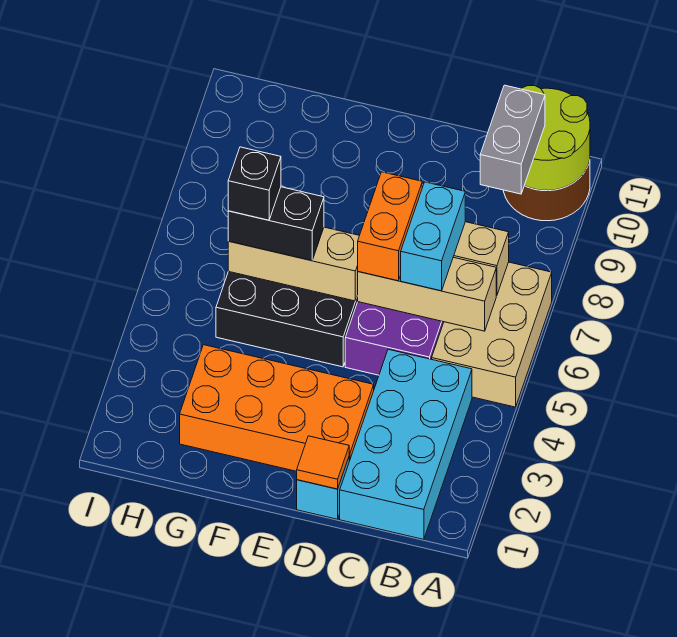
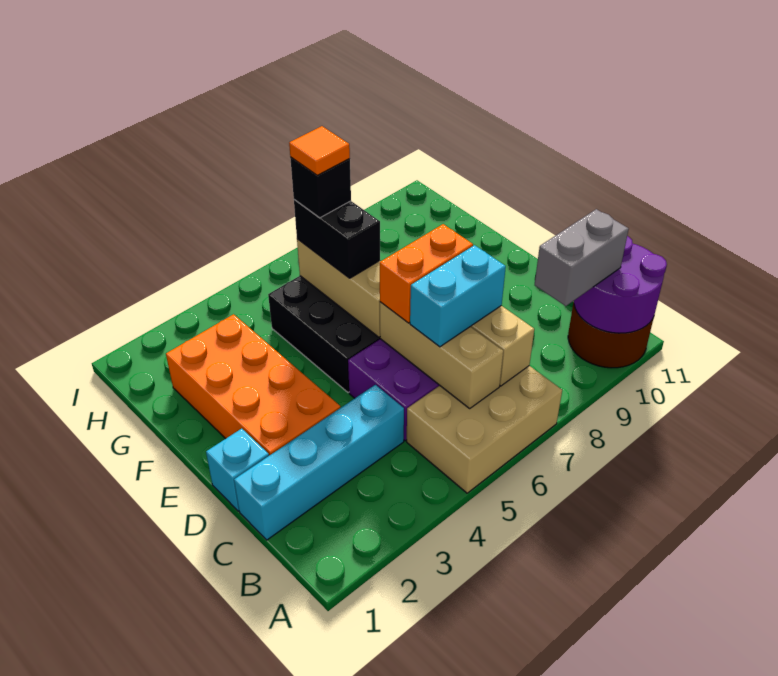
lime 2x2 round brick [522,86,590,191] -> purple 2x2 round brick [574,236,667,333]
cyan 2x4 brick [340,349,472,540] -> cyan 1x4 brick [234,385,404,540]
orange 1x1 tile [297,436,349,489] -> orange 1x1 tile moved to [289,126,350,175]

